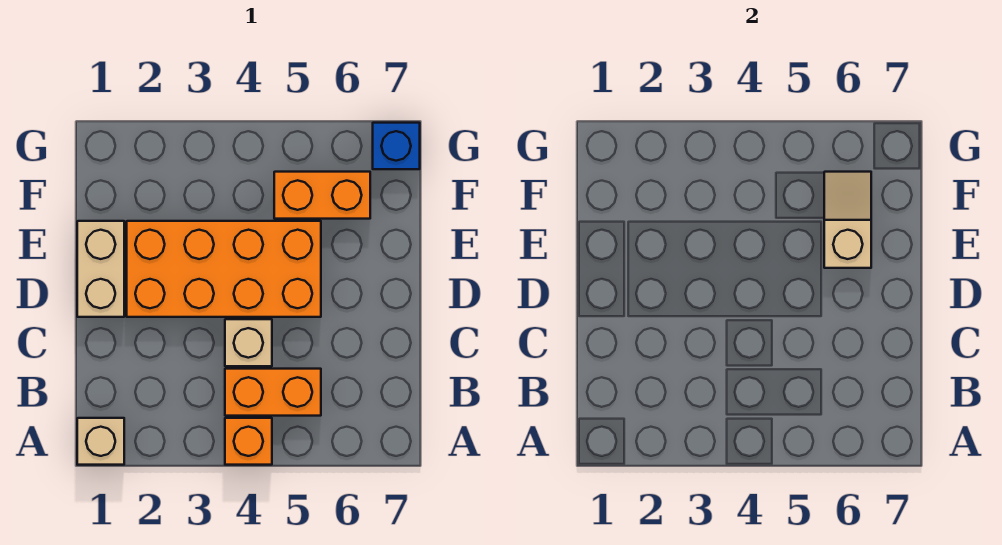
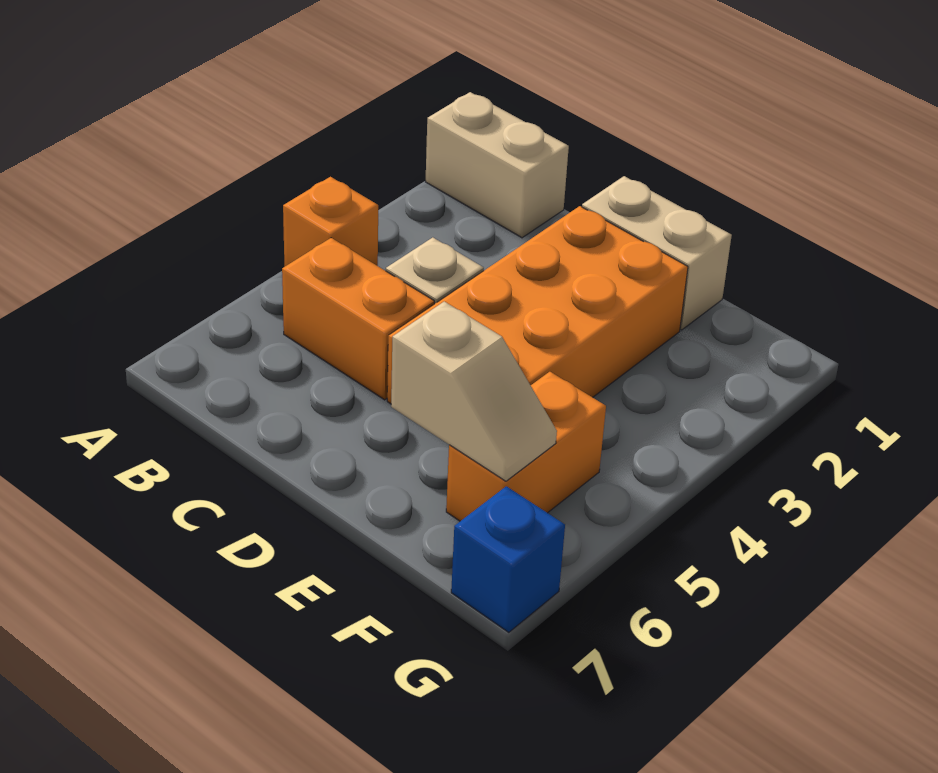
tan 1x1 brick [77,418,124,465] -> tan 1x2 brick [426,92,569,238]
orange 1x2 brick [225,369,321,416] -> orange 1x2 brick turned to [282,238,434,400]

